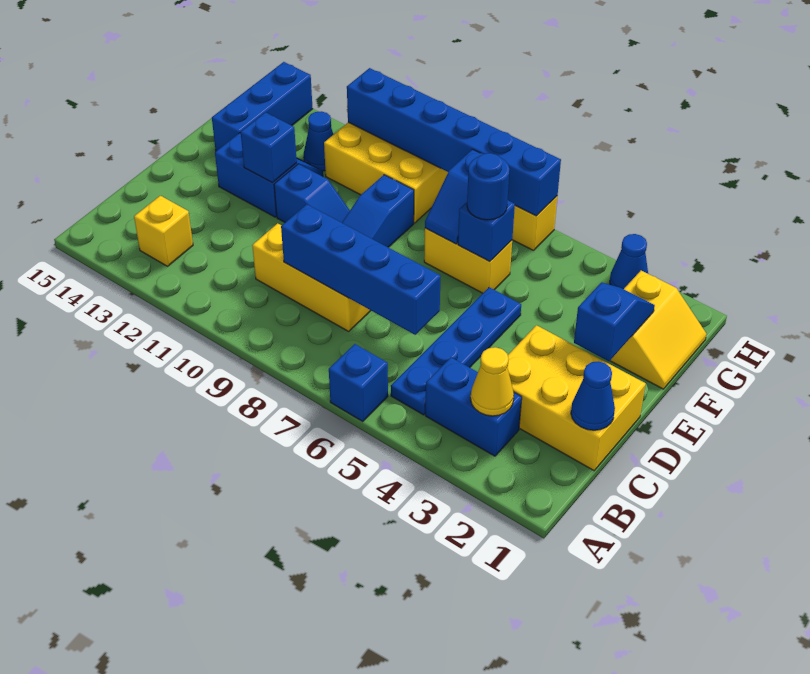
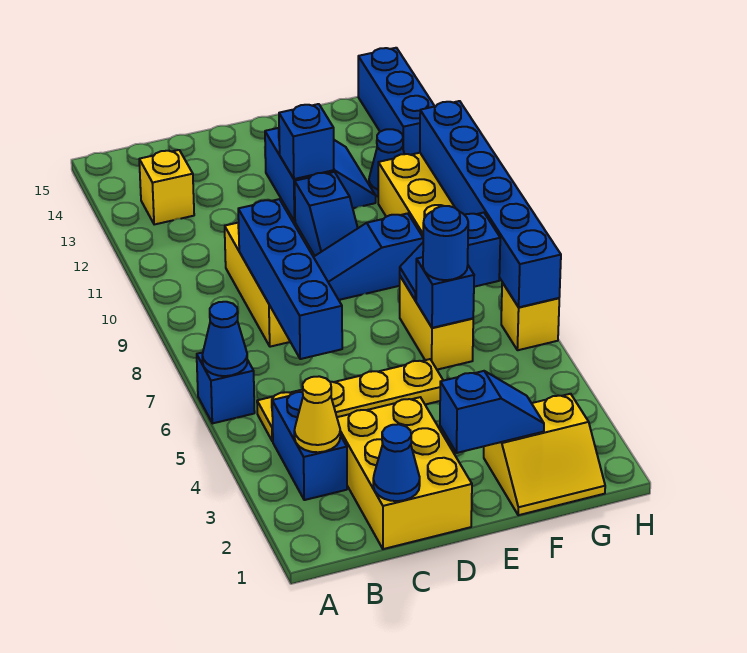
blue 1x4 plate [391,287,521,415] -> yellow 1x4 plate [257,359,443,441]
blue 1x3 brick [212,62,313,151] -> blue 1x3 brick turned to [358,48,435,155]
blue 1x1 cone [610,234,648,289] -> blue 1x1 cone moved to [202,302,247,376]

